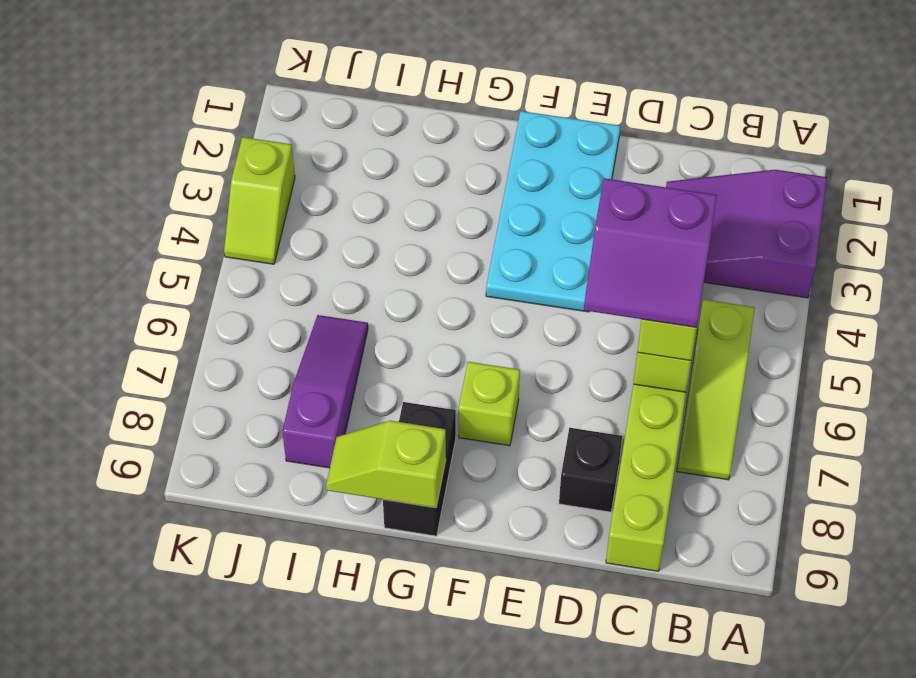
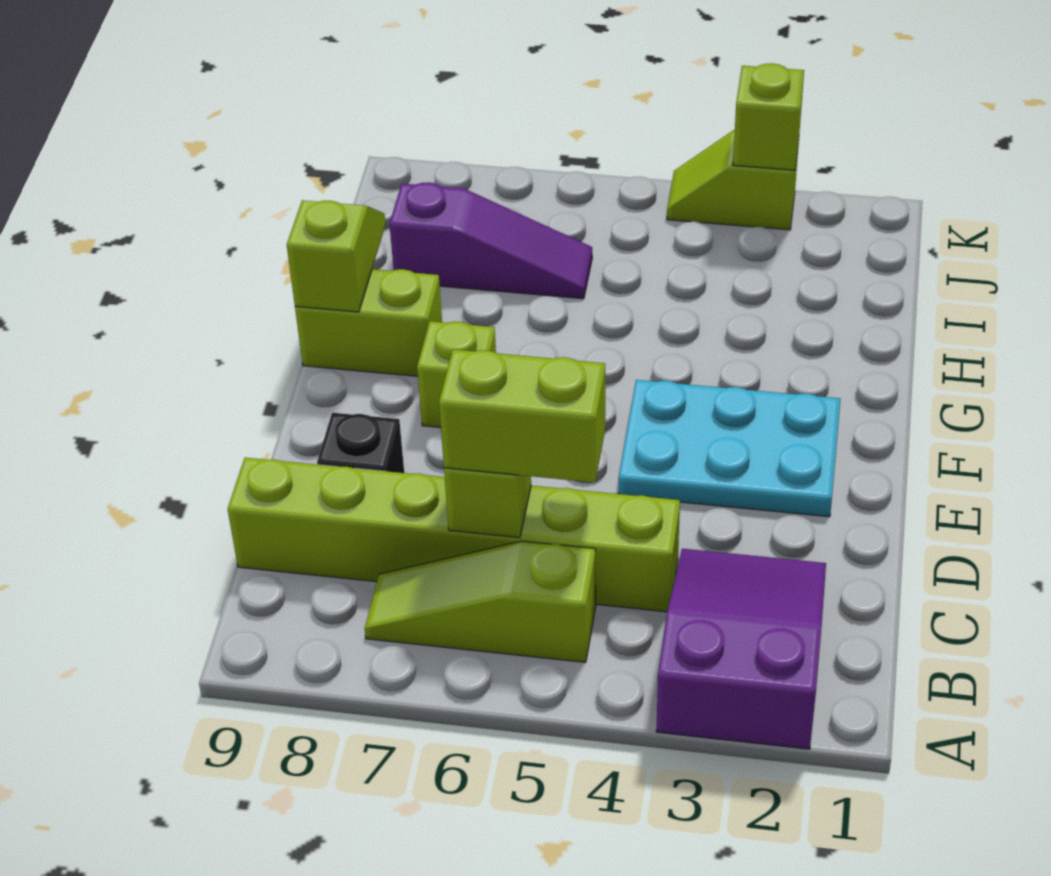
purple 2x2 slope [584,178,717,327] -> none
cyan 2x4 plate [486,111,620,312] -> cyan 2x3 plate [619,380,841,517]
black 1x2 brick [383,402,456,536] -> lime 1x2 brick [295,269,442,376]
none -> lime 1x1 brick [733,63,804,170]

